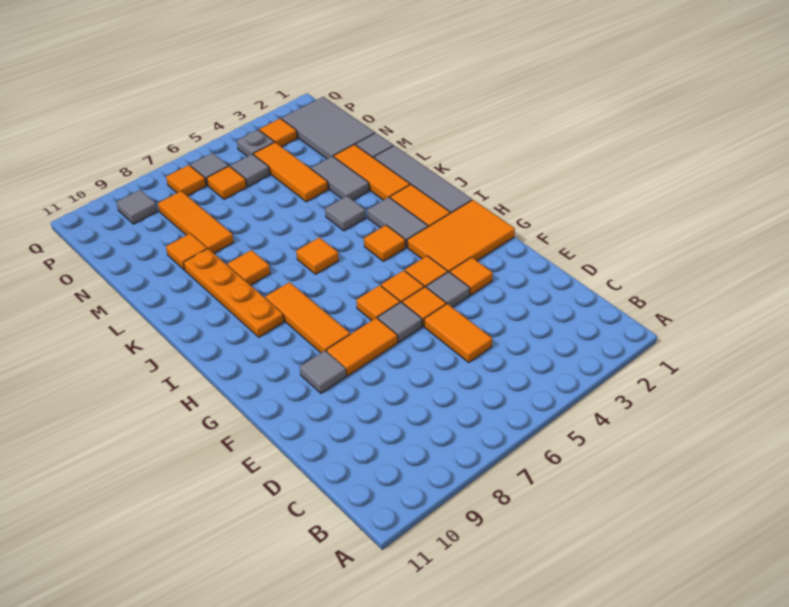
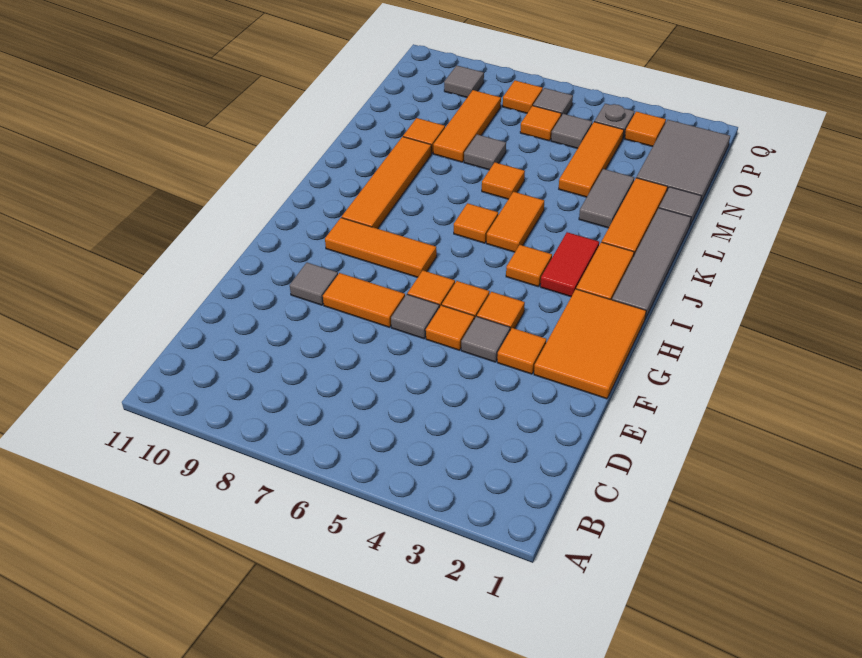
orange 1x2 tile [424,304,492,362] -> orange 1x2 tile moved to [486,192,544,252]
orange 2x3 tile [407,200,515,272] -> orange 2x3 tile turned to [534,289,646,399]
orange 1x3 tile [265,282,350,353] -> orange 1x3 tile turned to [325,218,437,277]
grey 1x2 tile [367,197,428,247] -> red 1x2 tile [540,232,599,297]
orange 1x4 plate [183,249,284,337] -> orange 1x4 tile [342,137,431,229]
grey 1x1 tile [325,196,366,231] -> grey 1x1 tile moved to [464,134,506,170]
orange 1x1 tile [227,250,270,285] -> orange 1x1 tile moved to [482,162,525,199]

